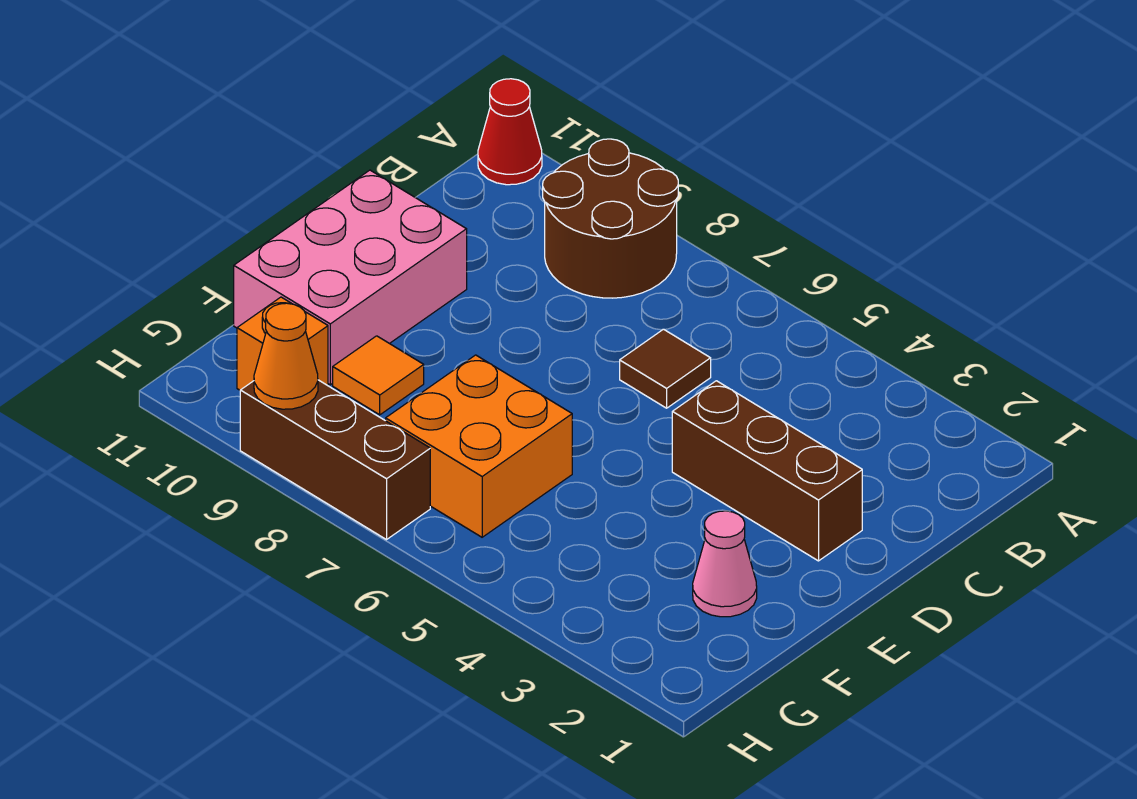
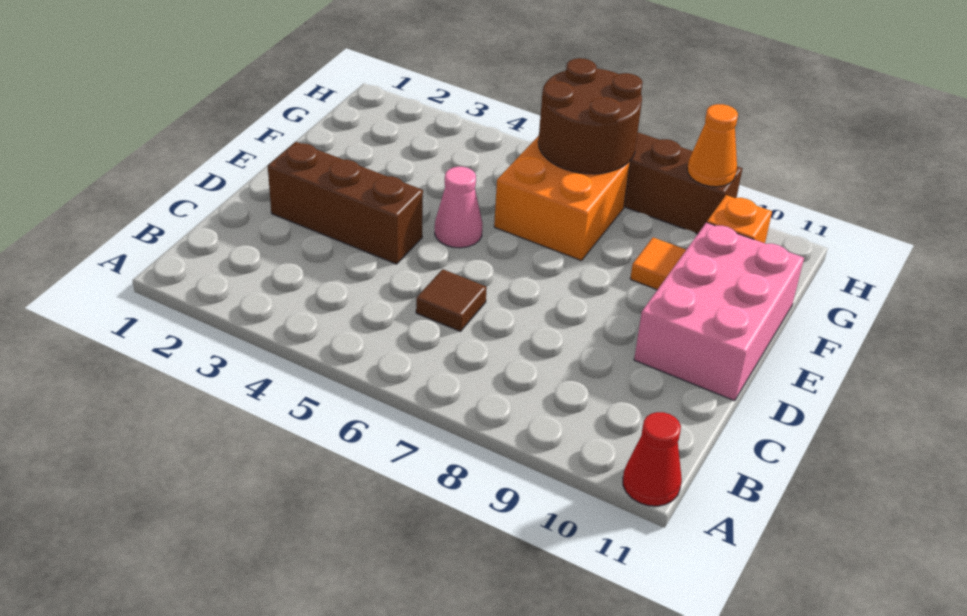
brown 2x2 round brick [543,139,678,298] -> brown 2x2 round brick moved to [538,58,643,174]
pink 1x1 cone [693,511,757,617] -> pink 1x1 cone moved to [435,167,483,248]

